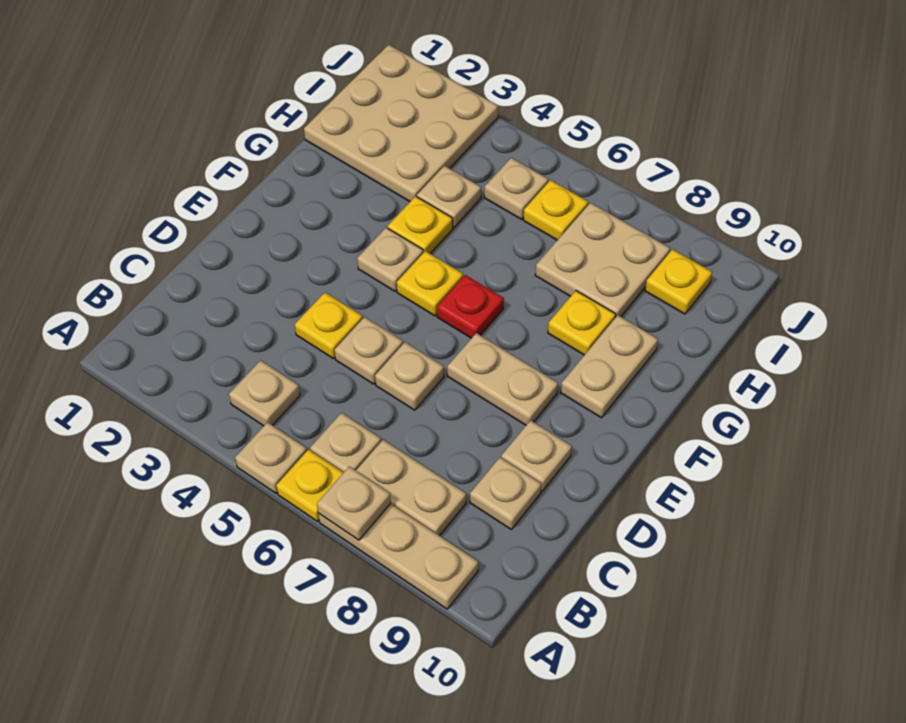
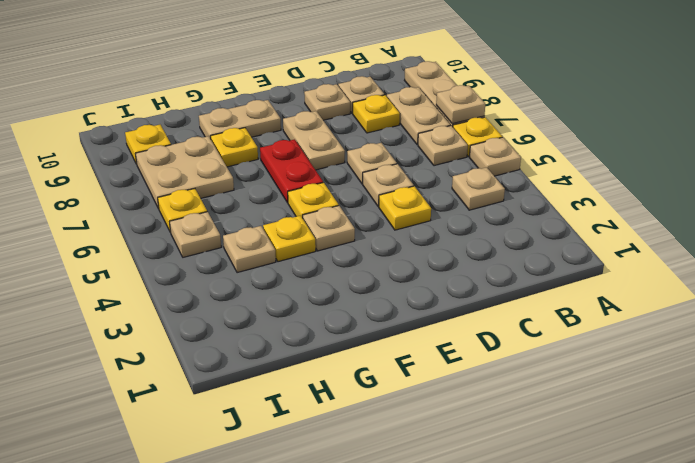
none -> yellow 1x1 plate [353,95,400,133]
red 1x1 plate [437,275,504,338] -> red 1x2 plate [260,139,323,203]
tan 3x3 plate [304,45,498,202] -> none

